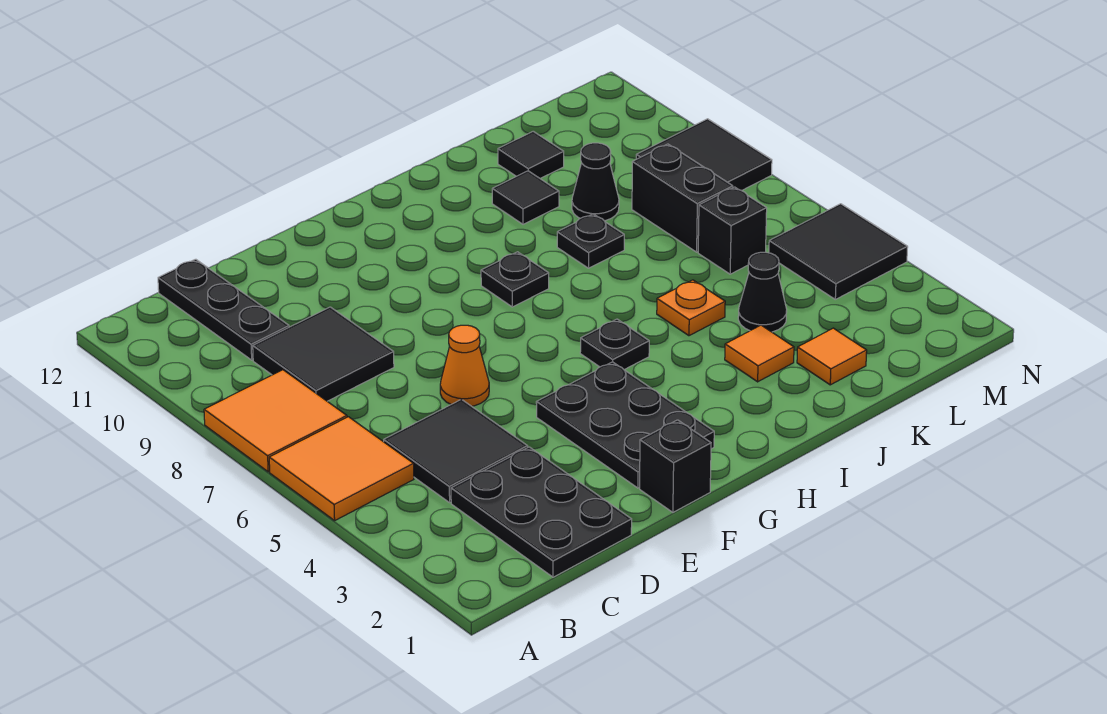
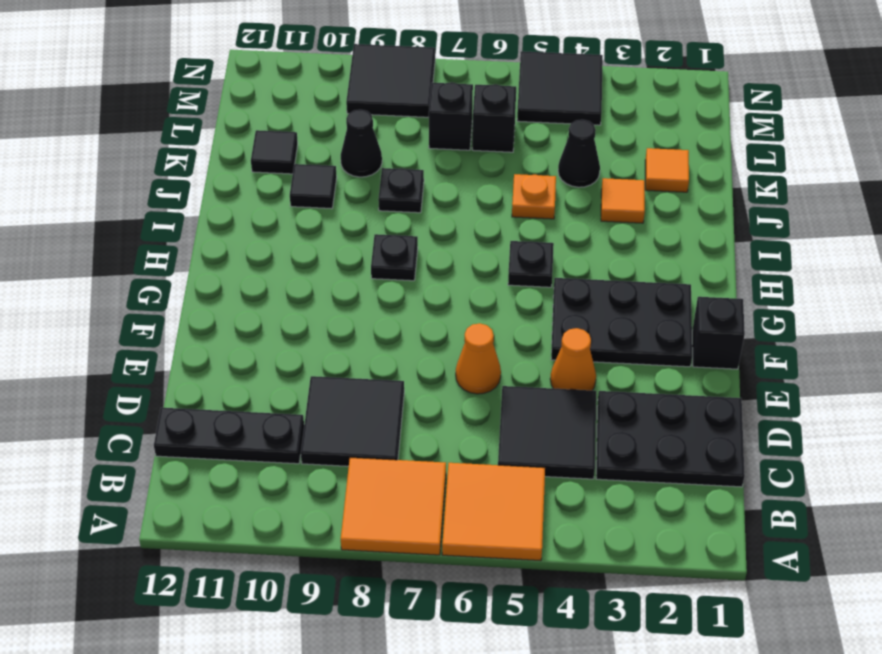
none -> orange 1x1 cone [550,328,596,390]
black 1x2 brick [632,144,733,252] -> black 1x1 brick [429,82,473,150]

